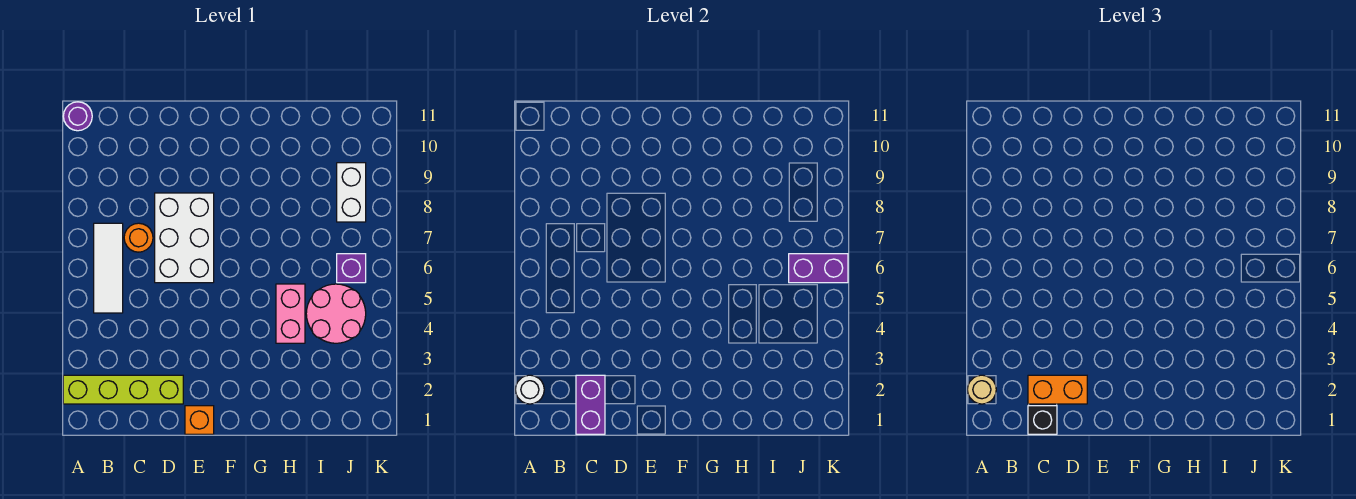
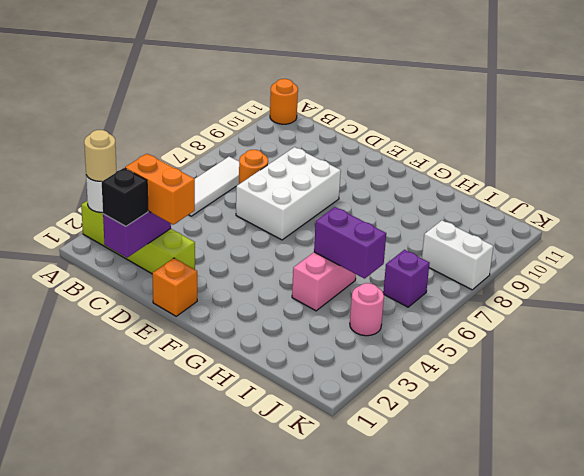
purple 1x1 round brick [63,102,92,131] -> orange 1x1 round brick [270,79,298,124]
pink 2x2 round brick [306,284,366,343] -> pink 1x1 round brick [350,283,384,336]
purple 1x2 brick [789,254,848,283] -> purple 1x2 brick moved to [314,207,386,279]
white 1x2 brick [337,163,366,222] -> white 1x2 brick turned to [422,220,493,290]

